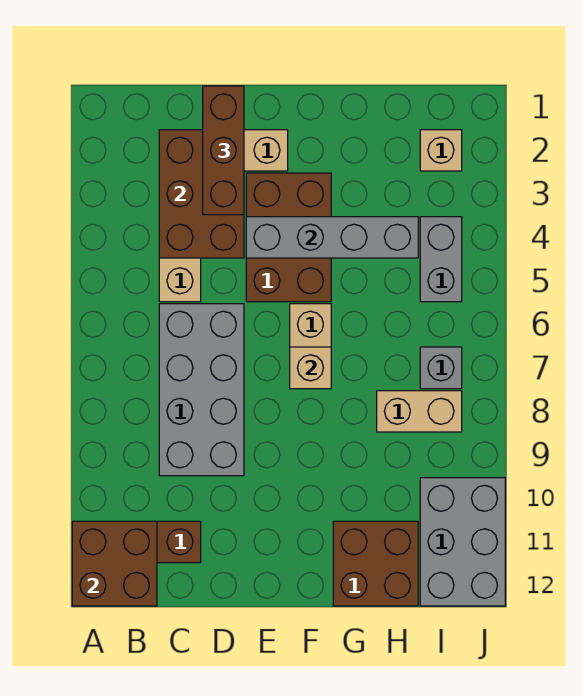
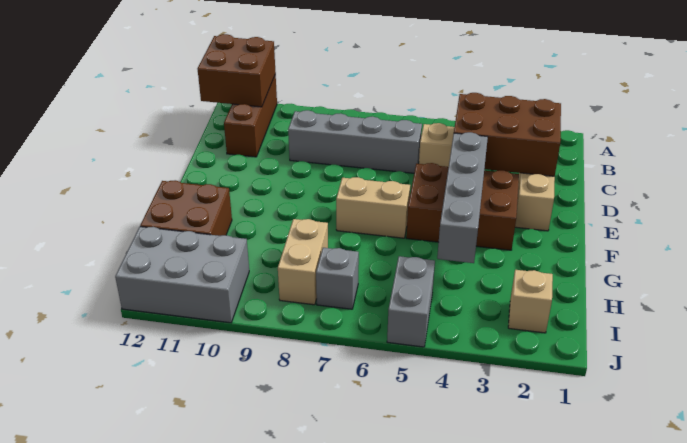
grey 2x4 brick [159,304,244,476] -> grey 1x4 brick [288,110,422,173]
brown 1x3 brick [203,86,244,215] -> none
tan 1x1 brick [290,347,331,389] -> none
grey 1x2 brick [420,217,462,302] -> grey 1x2 brick turned to [387,256,435,347]

